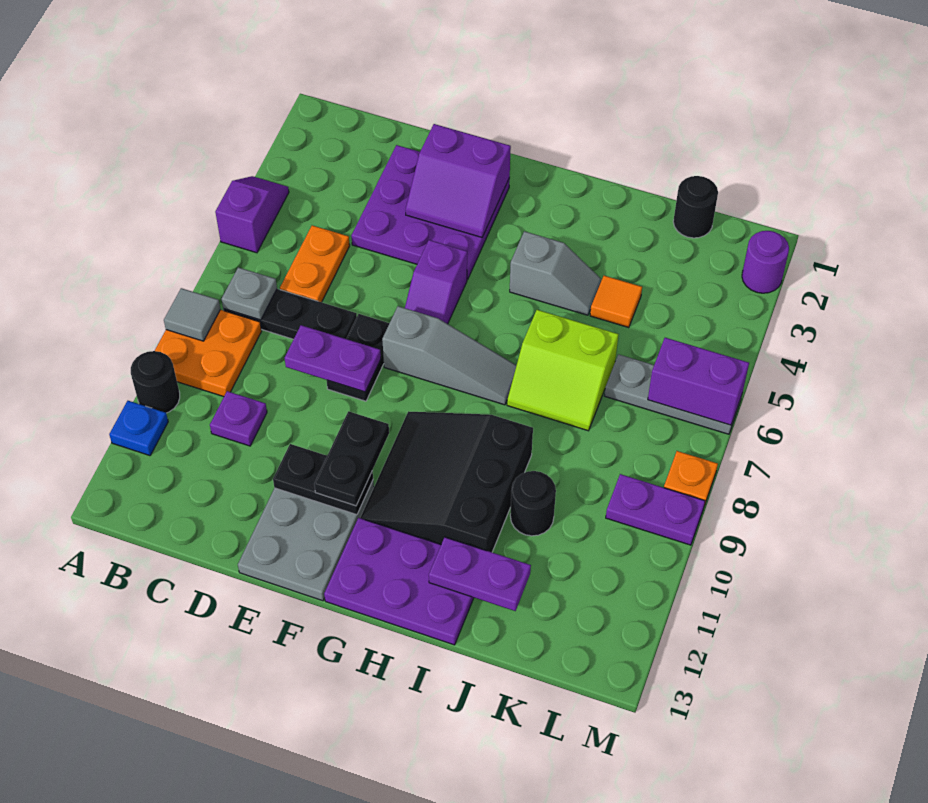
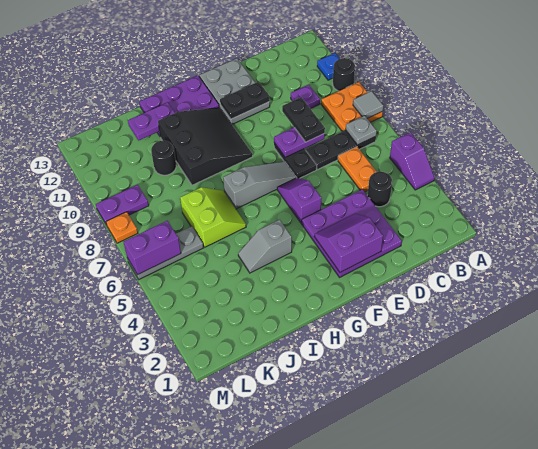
grey 1x3 slope [382,306,517,405] -> grey 1x3 slope turned to [223,161,296,209]
black 1x2 plate [314,411,389,506] -> black 1x2 plate moved to [282,97,325,142]
lime 2x2 slope [507,310,619,431] -> lime 2x2 slope turned to [180,187,246,247]
orange 1x1 tile [590,276,642,328] -> none
black 1x1 round brick [673,176,718,238] -> black 1x1 round brick moved to [367,172,392,207]
purple 1x1 round brick [742,231,789,293] -> none

